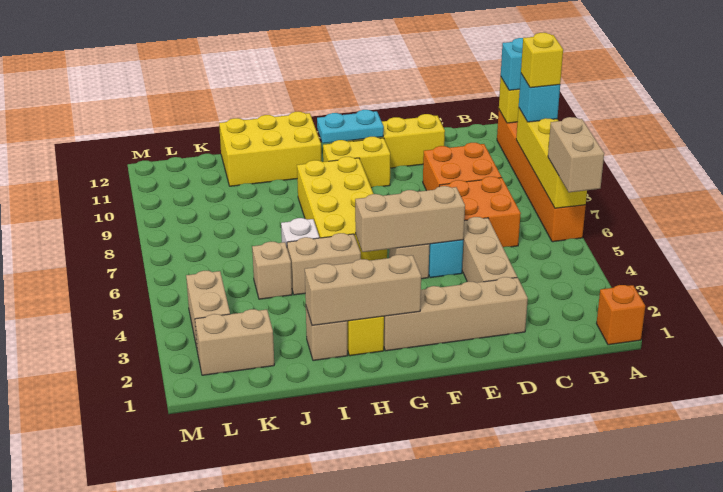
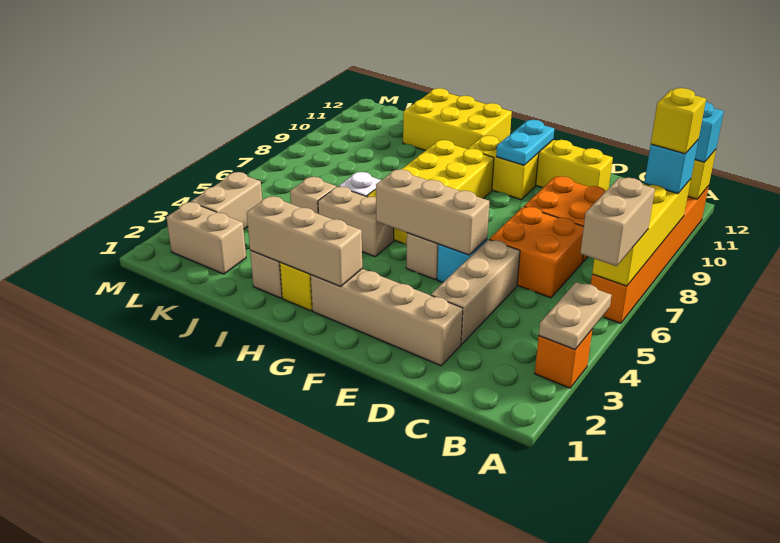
orange 1x1 brick [596,285,645,345] -> orange 1x1 brick moved to [535,330,592,388]
none -> tan 1x2 plate [539,282,612,349]
cyan 1x2 plate [317,110,384,143] -> cyan 1x2 plate turned to [496,120,554,165]

